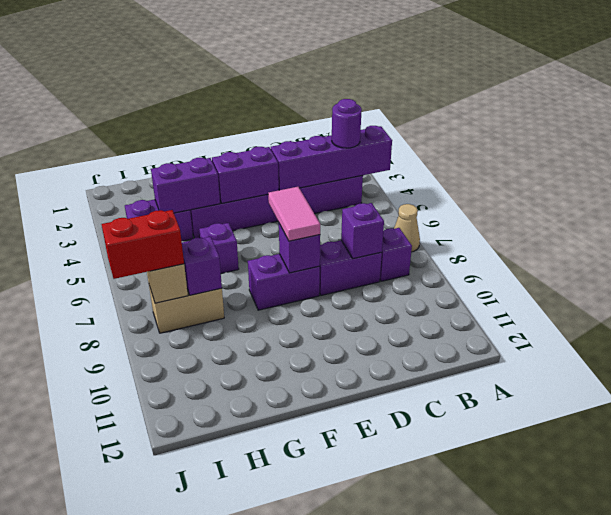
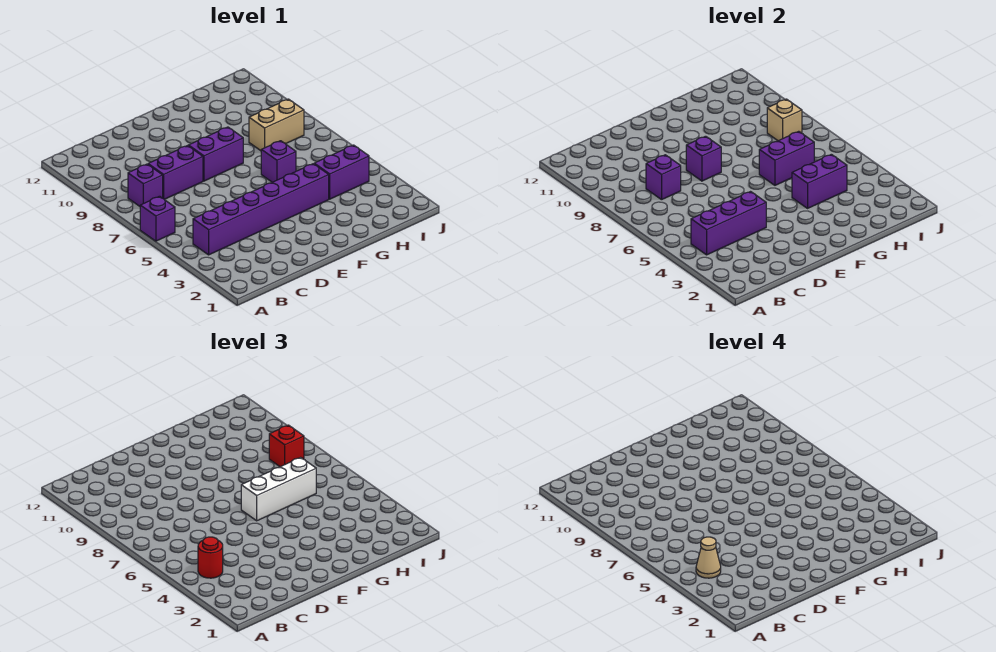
purple 1x4 brick [271,126,392,190] -> purple 1x3 brick [691,192,766,255]
tan 1x1 cone [394,204,420,252] -> tan 1x1 cone moved to [696,537,721,578]
purple 1x1 round brick [332,99,362,148] -> red 1x1 round brick [198,537,223,578]
purple 1x2 brick [212,147,279,203] -> purple 1x2 brick moved to [759,131,814,185]
pink 1x2 tile [268,187,320,241] -> none
none -> white 1x3 brick [241,457,316,521]
purple 1x1 brick [182,237,222,295] -> purple 1x1 brick moved to [140,196,175,241]
red 1x2 brick [101,210,184,279] -> red 1x1 brick [269,425,304,467]

